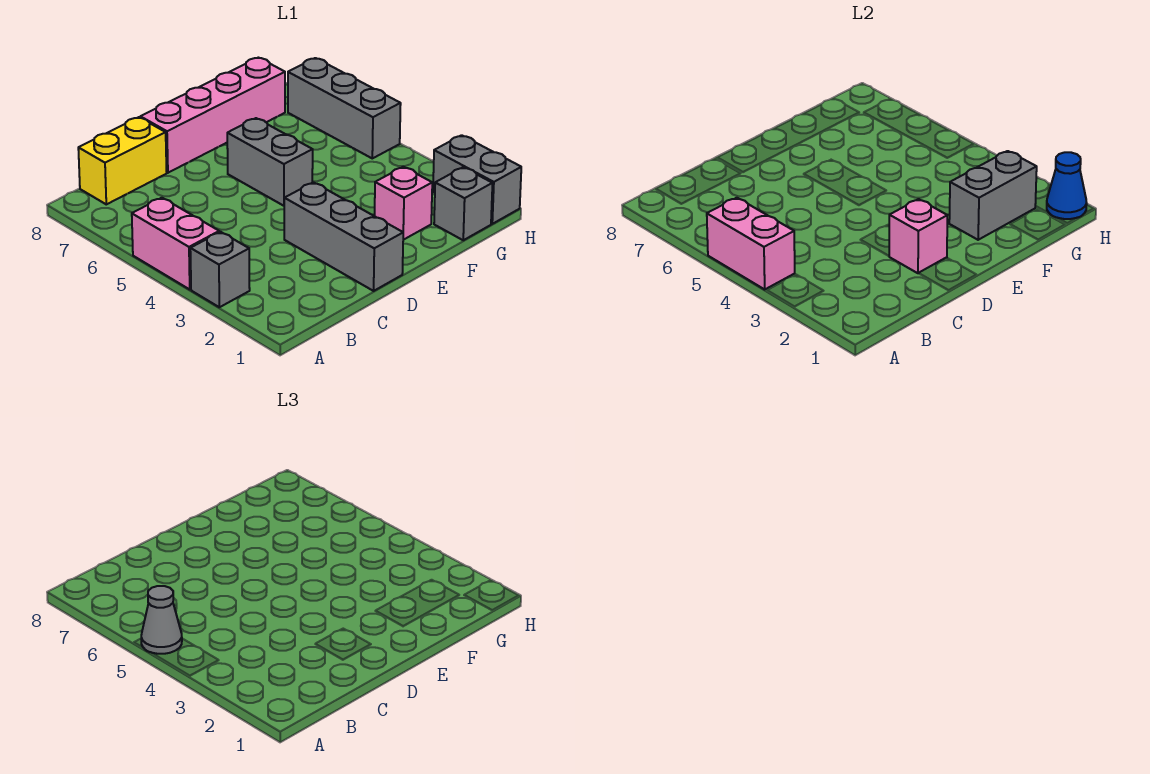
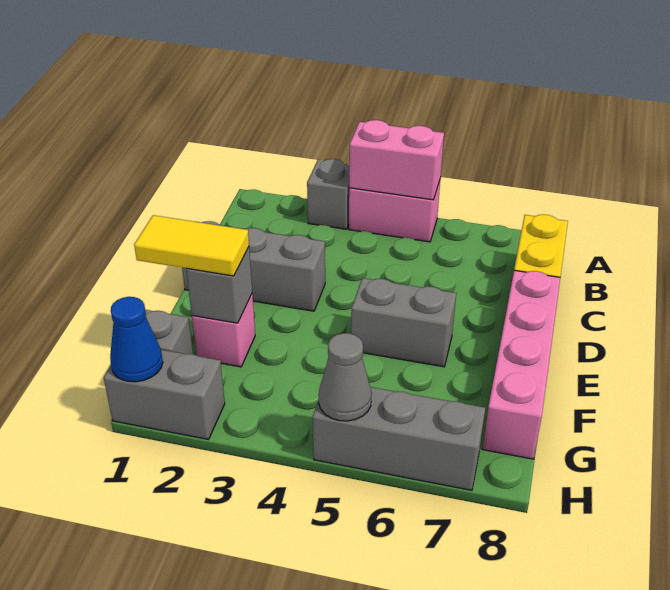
grey 1x1 cone [141,586,182,654] -> grey 1x1 cone moved to [319,333,372,421]
pink 1x1 brick [889,199,947,273] -> none
none -> yellow 1x2 tile [134,215,249,276]
grey 1x2 brick [949,151,1037,240] -> grey 1x1 brick [186,247,252,323]

